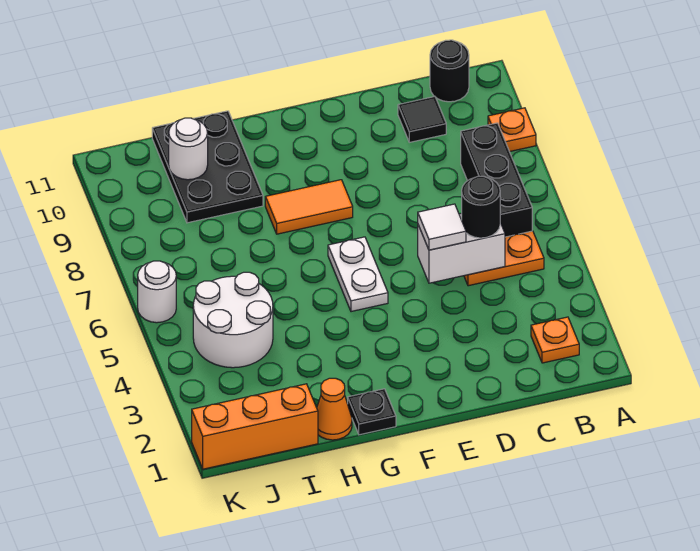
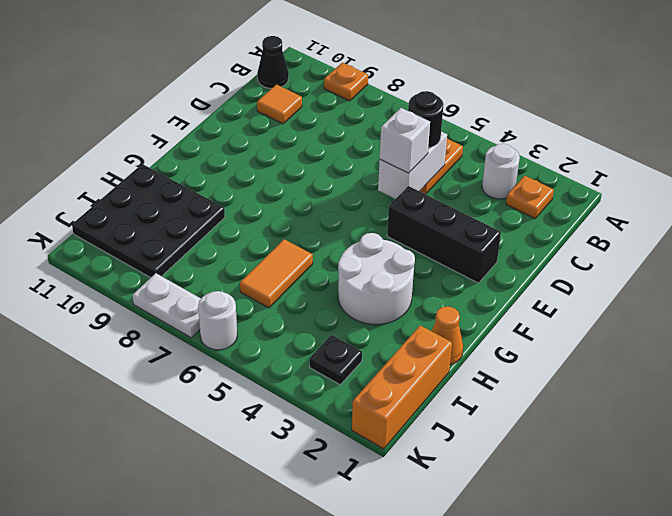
black 1x3 brick [461,123,532,237] -> black 1x3 brick moved to [387,186,501,283]
black 1x1 round brick [430,40,469,102] -> black 1x1 cone [257,36,289,89]
black 1x1 tile [398,96,446,142] -> orange 1x1 tile [257,85,302,124]
white 1x1 tile [418,204,466,250] -> white 1x1 brick [380,108,430,173]
white 1x2 plate [328,237,388,312] -> white 1x2 plate moved to [132,273,201,338]
orange 1x2 tile [265,180,353,234] -> orange 1x2 tile moved to [240,239,313,308]
black 1x1 plate [348,389,396,435] -> black 1x1 plate moved to [310,335,362,385]
black 2x3 plate [152,111,263,223] -> black 3x3 plate [72,164,225,278]
white 2x2 round brick [193,272,273,368] -> white 2x2 round brick moved to [338,233,415,324]
white 1x1 round brick [169,118,208,180] -> white 1x1 round brick moved to [482,144,520,199]

